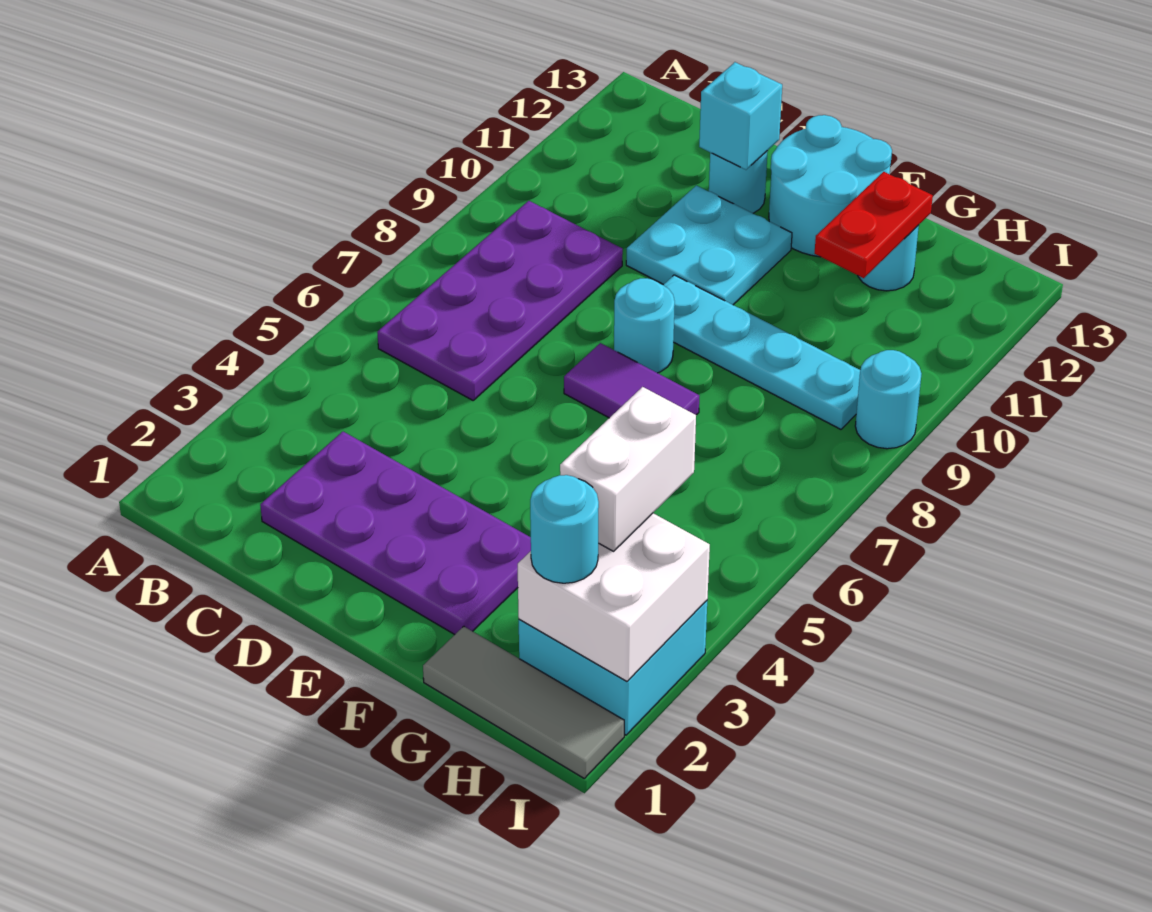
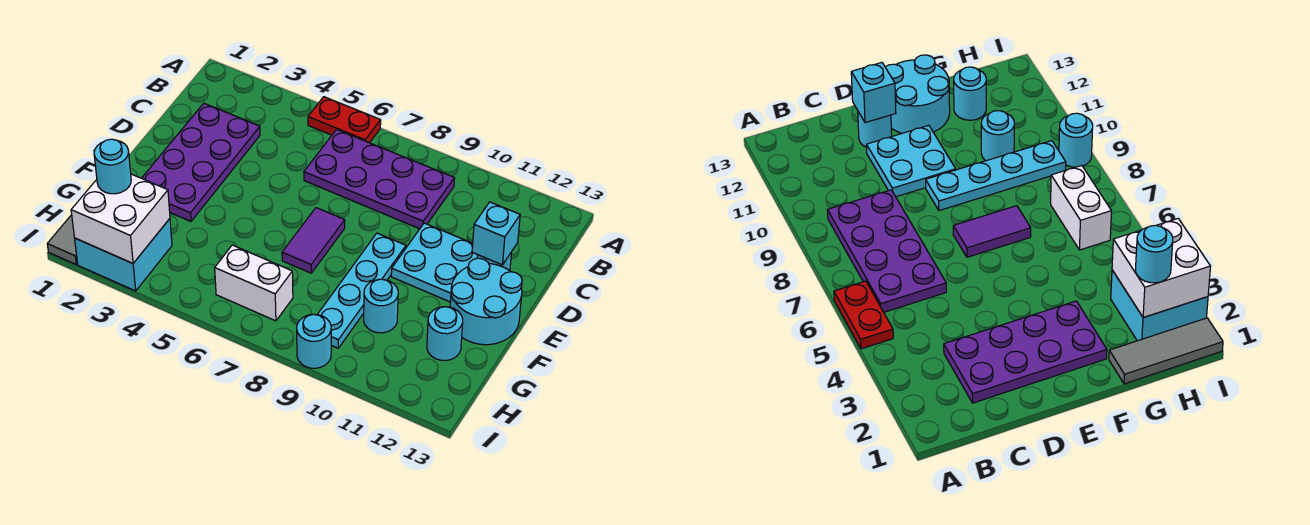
cyan 1x1 round brick [614,278,675,373] -> cyan 1x1 round brick moved to [364,279,398,333]
red 1x2 plate [815,172,933,278] -> red 1x2 plate moved to [308,97,381,143]
white 1x2 brick [560,387,696,551] -> white 1x2 brick moved to [215,245,293,321]

